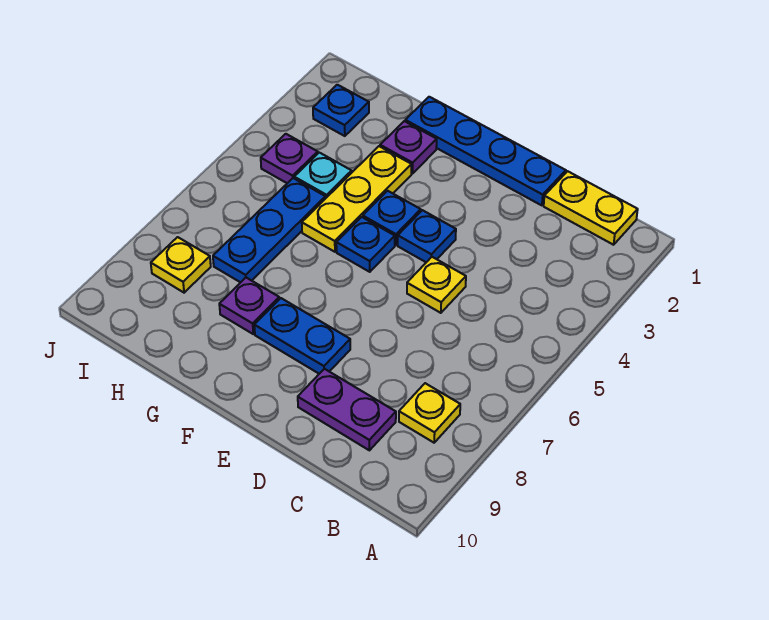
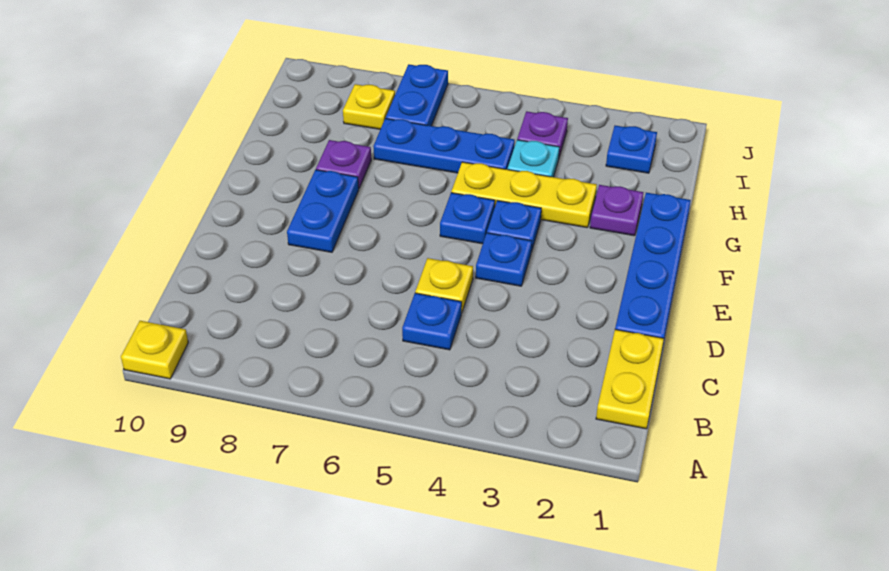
yellow 1x1 plate [399,383,460,443] -> yellow 1x1 plate moved to [121,321,188,379]
none -> blue 1x1 plate [402,293,462,350]
purple 1x2 plate [298,369,396,450] -> none
none -> blue 1x2 plate [386,64,448,126]

